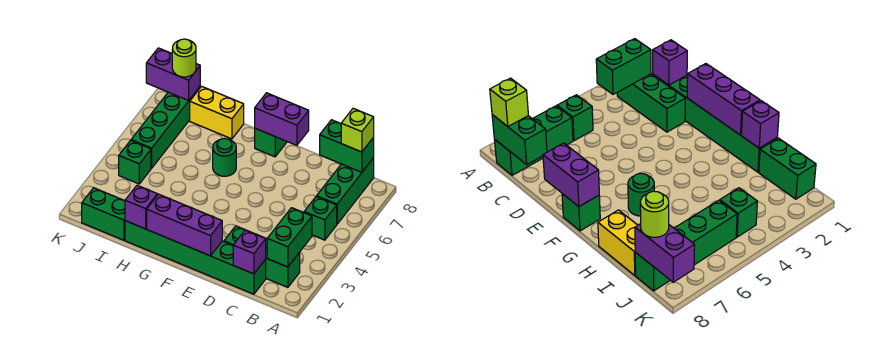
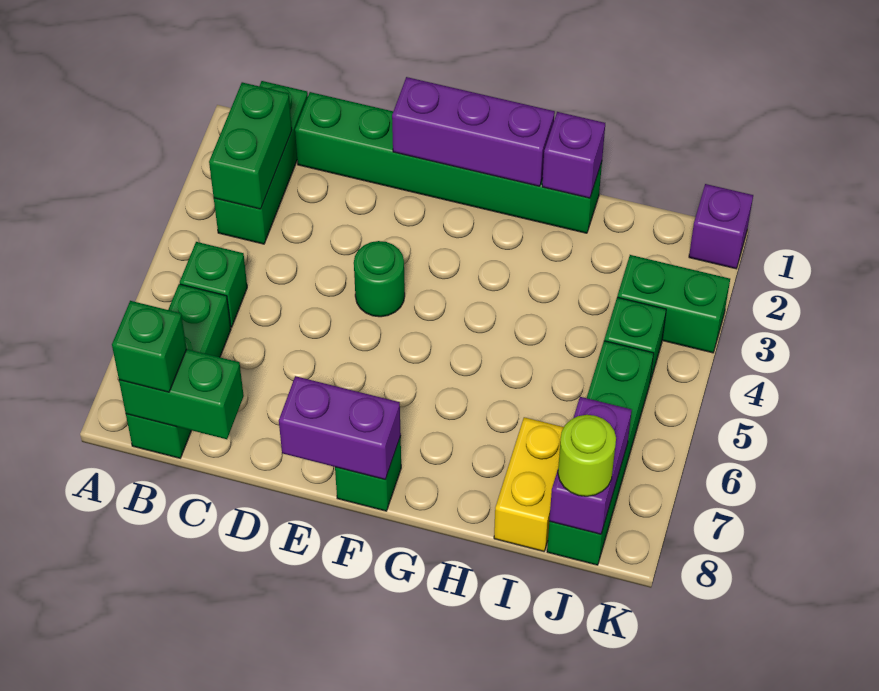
green 1x3 brick [224,226,300,287] -> green 1x3 brick turned to [214,81,308,244]
lime 1x1 brick [341,108,374,152] -> green 1x1 brick [112,301,187,392]
purple 1x1 brick [233,230,266,274] -> purple 1x1 brick moved to [689,184,753,269]
green 1x1 round brick [213,139,236,176] -> green 1x1 round brick moved to [354,241,405,317]
yellow 1x2 brick [190,86,244,139] -> yellow 1x2 brick turned to [494,417,564,551]
green 1x2 brick [82,188,125,240] -> green 1x2 brick moved to [617,255,730,353]
purple 1x2 brick [146,48,200,100] -> purple 1x2 brick turned to [549,397,632,534]

